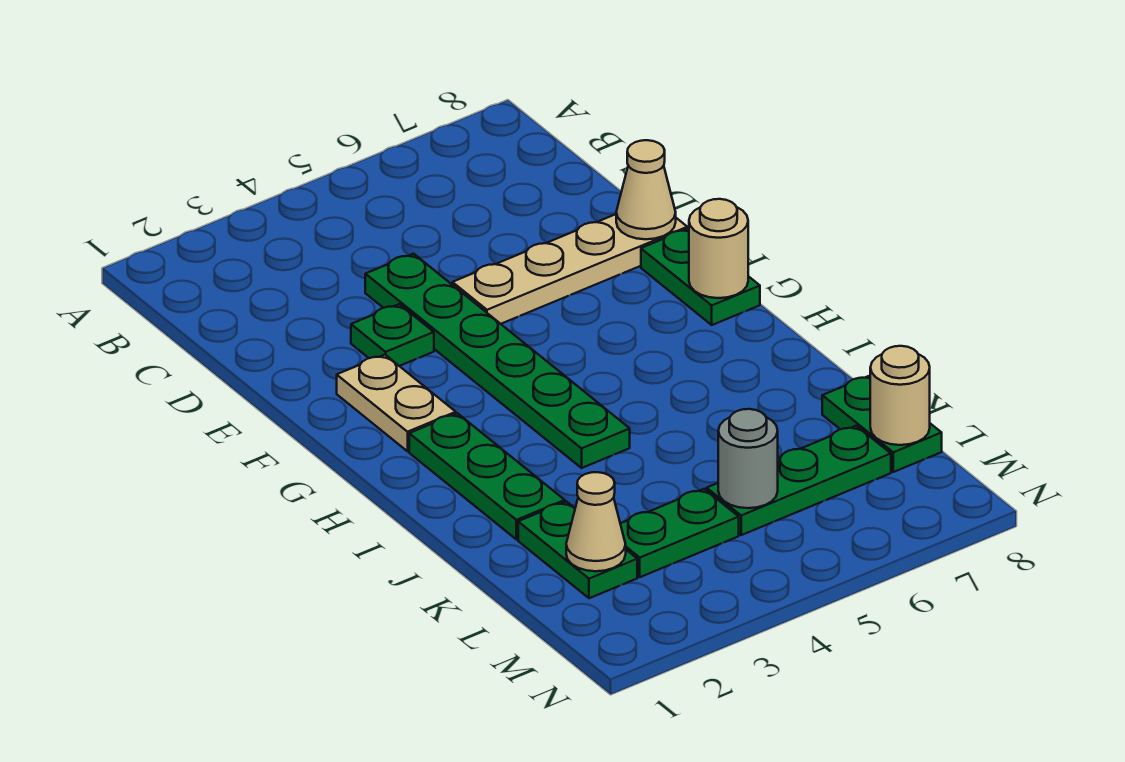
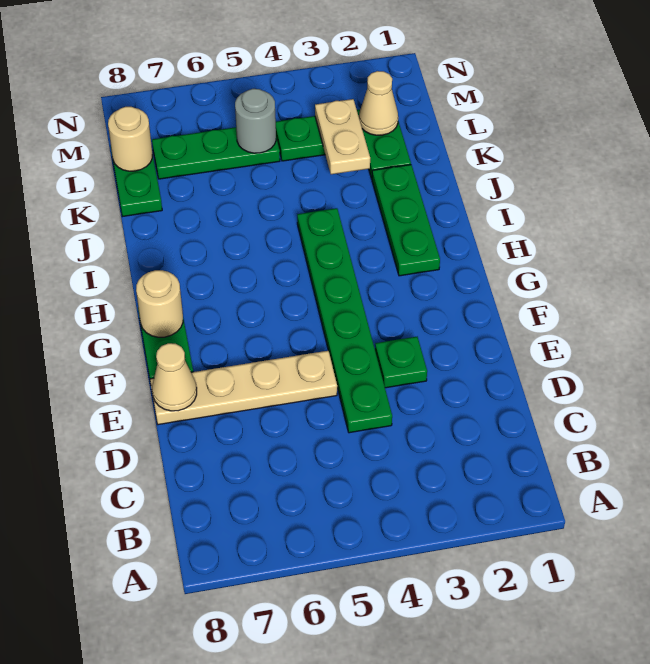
tan 1x2 plate [337,355,456,451] -> tan 1x2 plate moved to [315,99,370,174]

